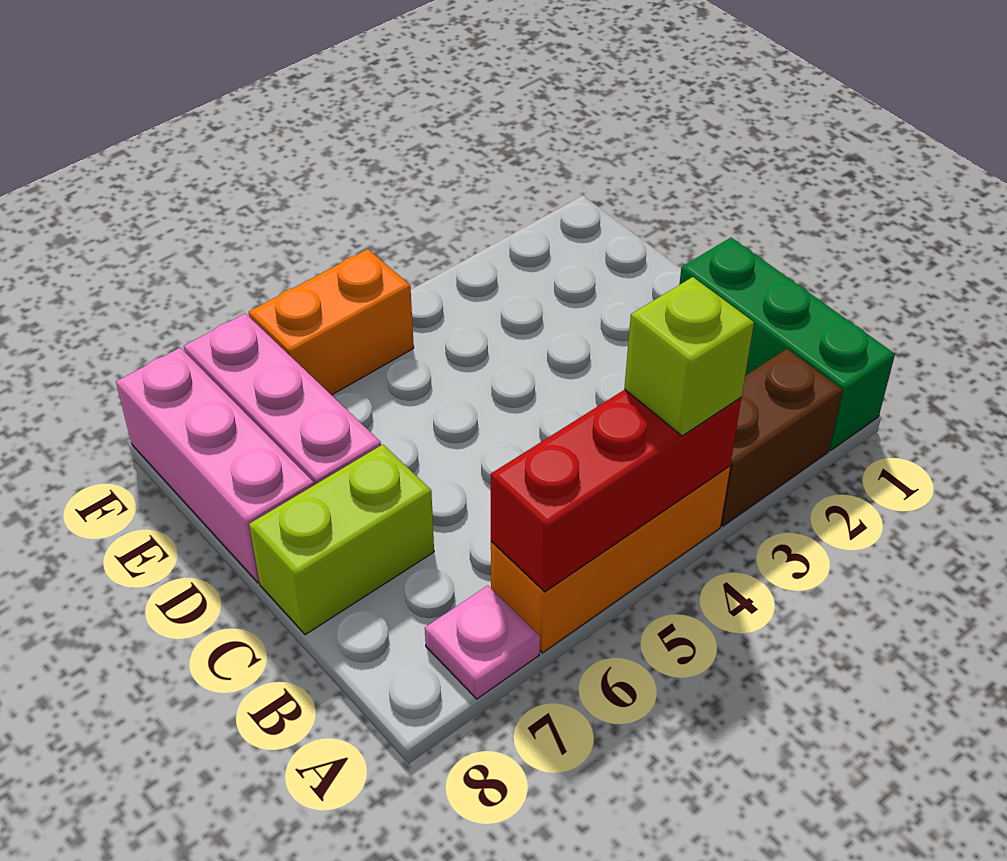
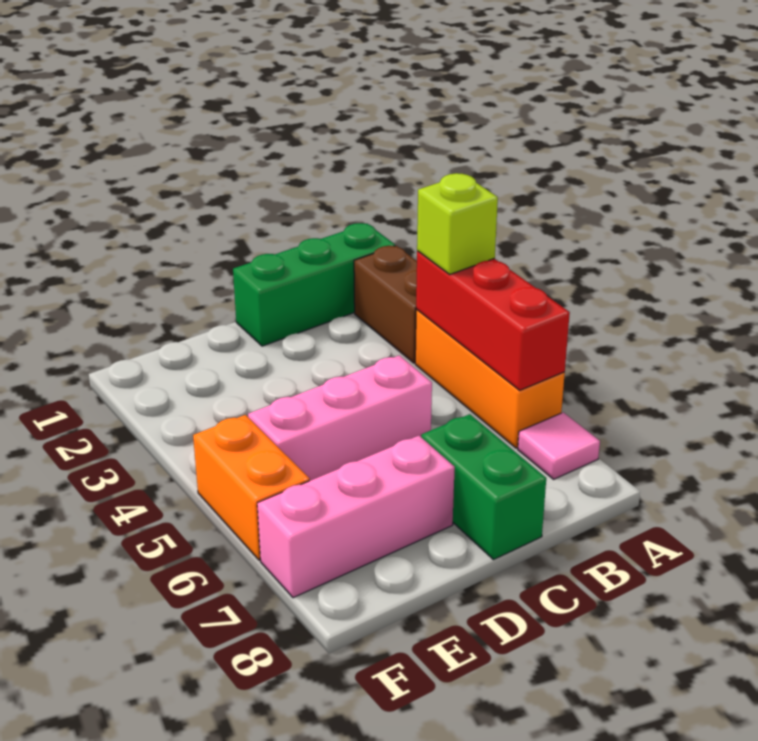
pink 1x1 plate [425,586,540,699] -> pink 1x1 tile [518,412,600,479]
lime 1x2 brick [249,445,434,635] -> green 1x2 brick [421,414,546,560]
pink 1x3 brick [116,348,314,583] -> pink 1x3 brick moved to [248,355,432,481]

